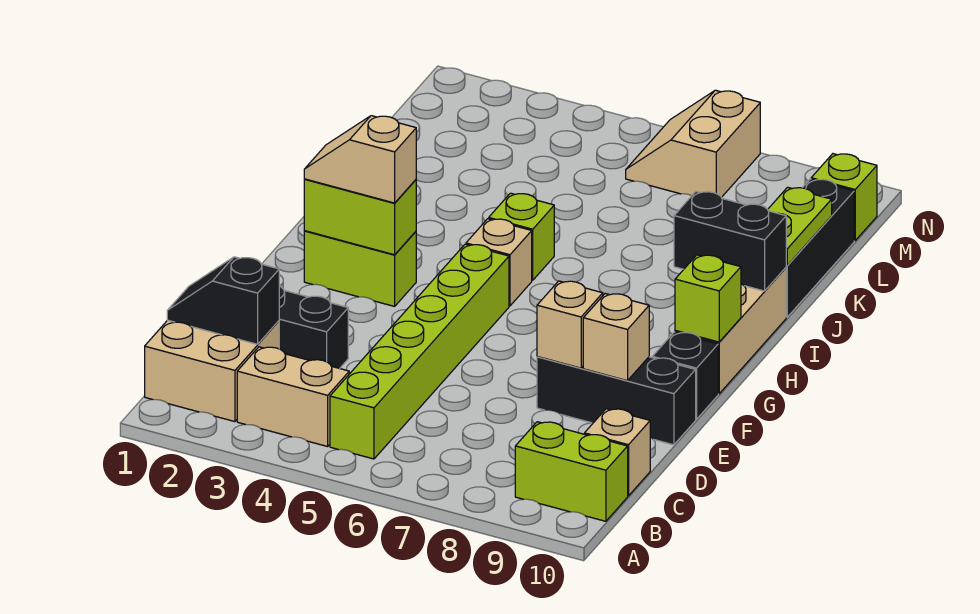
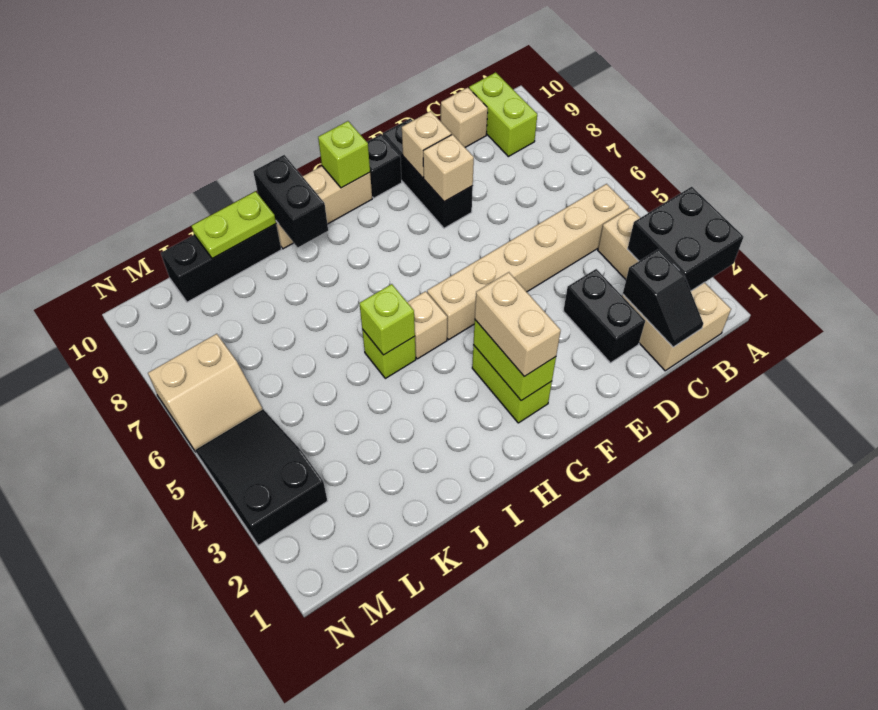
none -> black 2x2 brick [628,187,744,291]
lime 1x6 brick [330,244,509,459] -> tan 1x6 brick [427,184,629,340]
tan 1x2 slope [304,116,416,203] -> tan 1x2 brick [475,272,561,377]
none -> black 2x3 slope [195,409,327,545]
lime 1x1 brick [811,154,877,241] -> lime 1x1 brick moved to [359,284,415,355]

